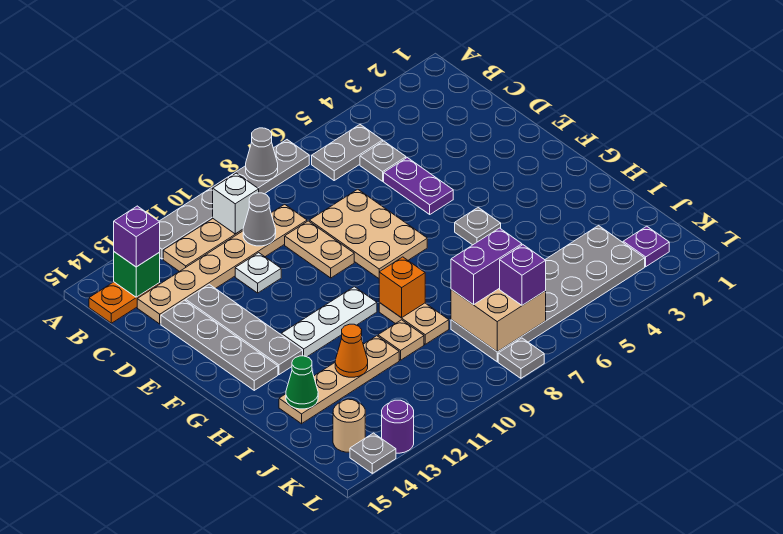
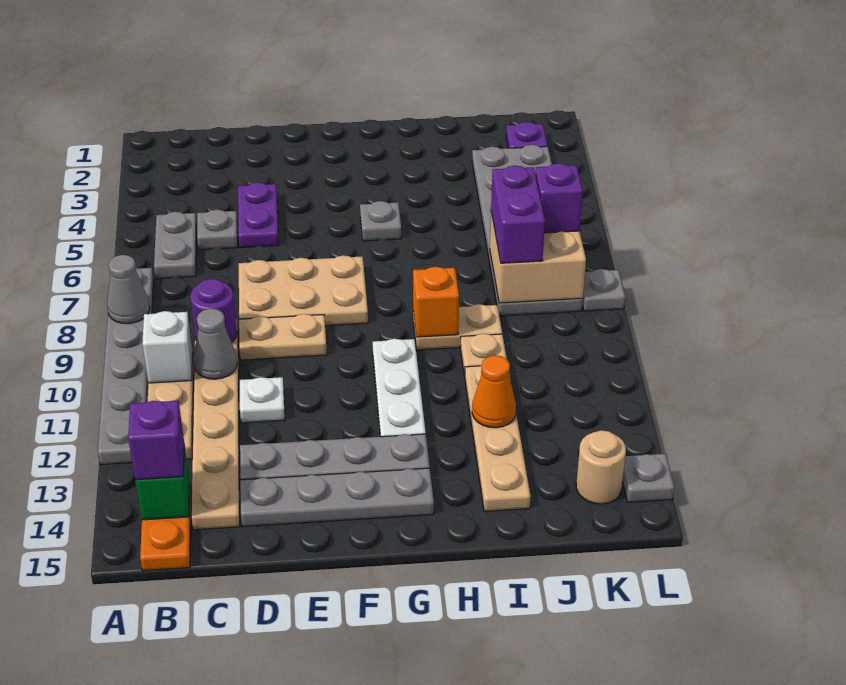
purple 1x2 plate [384,158,453,214] -> purple 1x2 plate turned to [238,182,279,248]
green 1x1 cone [286,356,318,409] -> none
purple 1x1 round brick [382,400,414,453] -> purple 1x1 round brick moved to [190,279,237,342]

